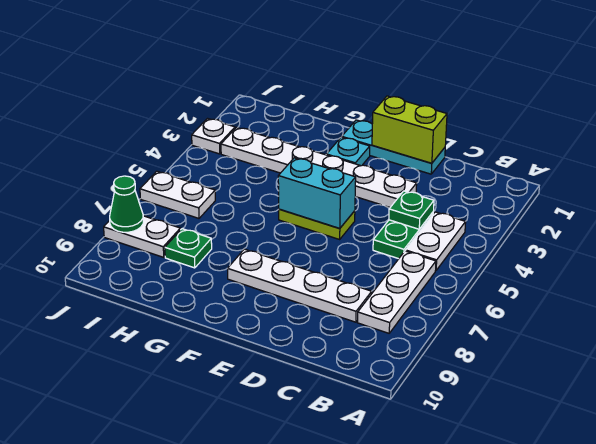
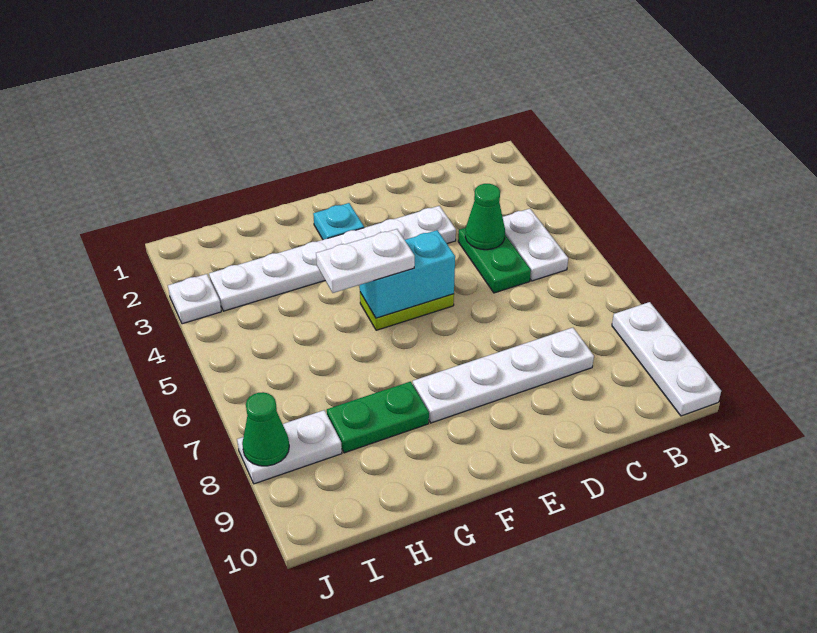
white 1x3 plate [357,251,436,333] -> white 1x3 plate moved to [612,302,721,416]
green 1x1 plate [389,191,434,229] -> green 1x1 cone [465,184,505,250]
cyan 1x3 plate [342,120,445,174] -> none
lime 1x2 brick [372,96,447,163] -> none
green 1x1 plate [165,229,212,268] -> green 1x2 plate [327,382,429,453]
white 1x2 plate [140,171,215,218] -> white 1x2 plate moved to [316,229,415,293]

